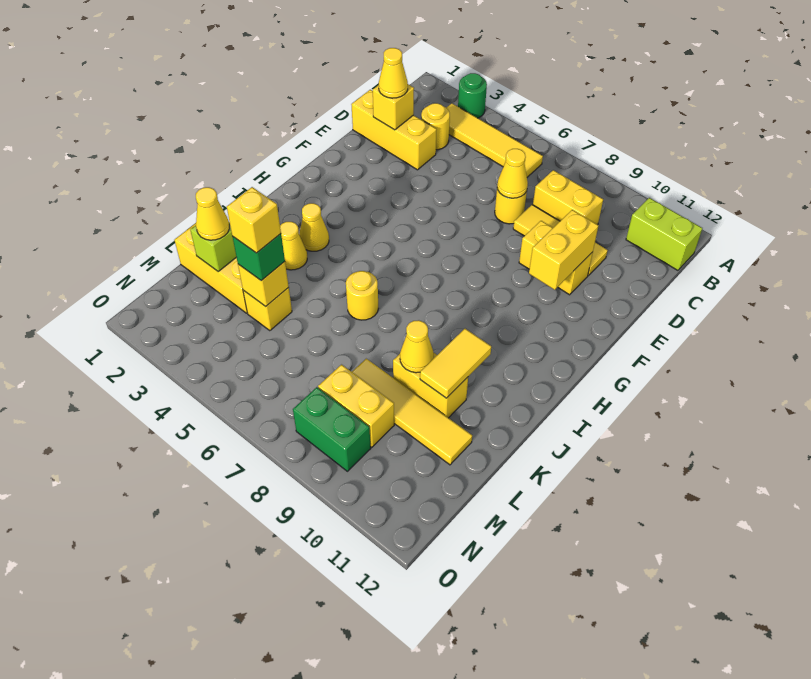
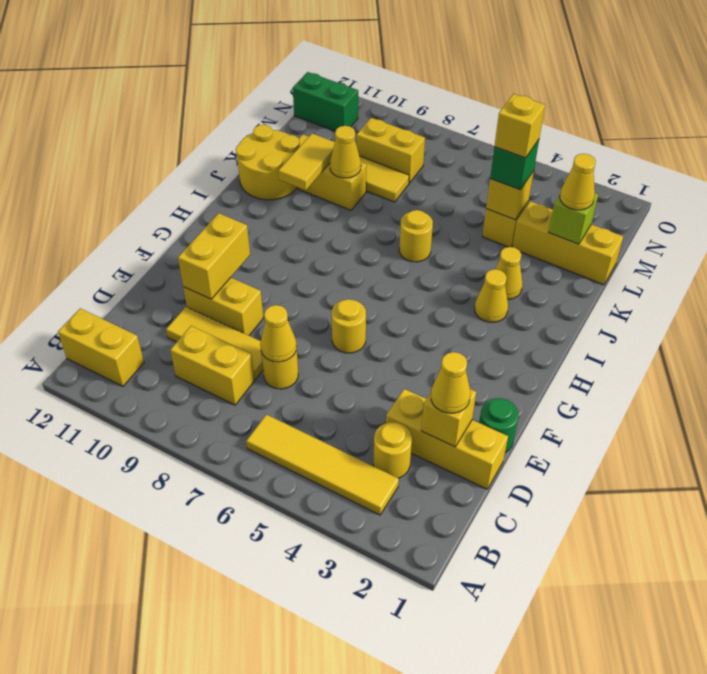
green 1x1 round brick [458,73,487,118] -> green 1x1 round brick moved to [479,398,519,452]
lime 1x2 brick [626,198,702,270] -> yellow 1x2 brick [58,308,144,386]
none -> yellow 1x1 round brick [332,299,366,353]
none -> yellow 2x2 round brick [236,125,300,200]
green 1x2 brick [293,387,371,471] -> green 1x2 brick moved to [293,72,358,131]

